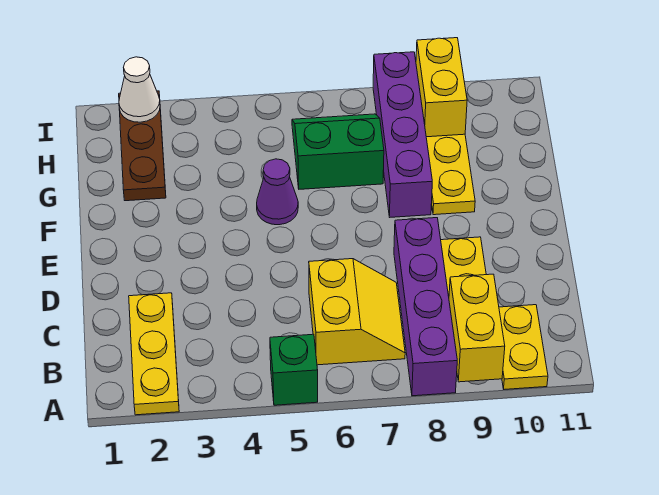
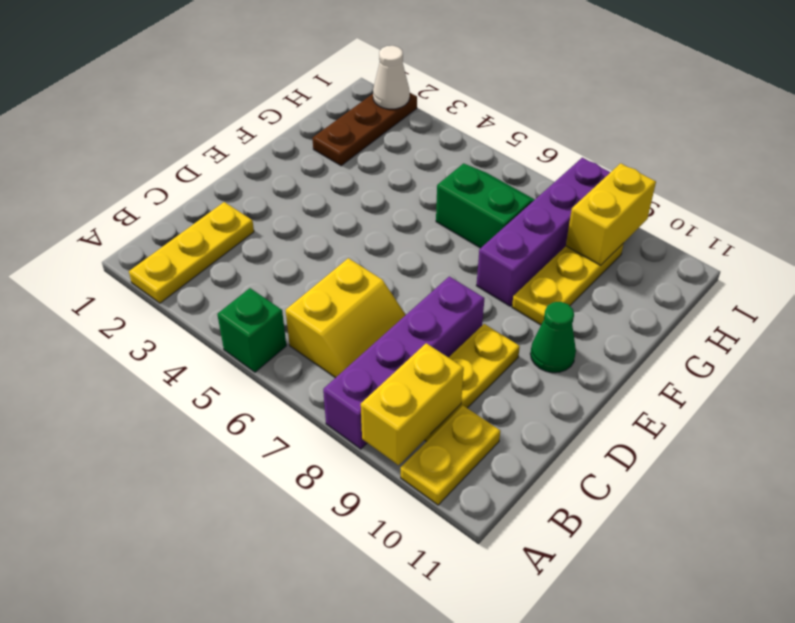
none -> green 1x1 cone [530,302,576,373]
purple 1x1 cone [257,159,298,225] -> none

